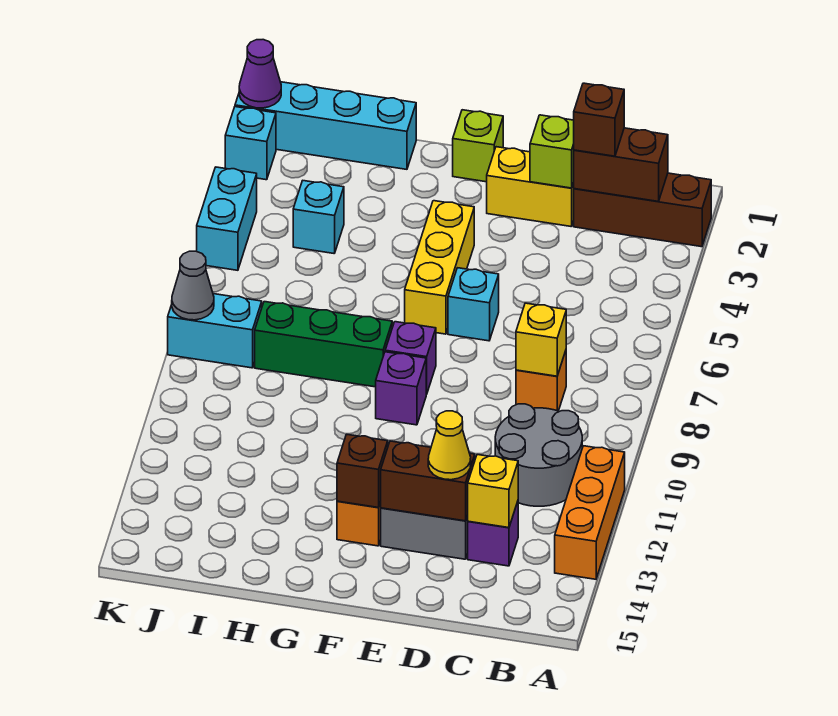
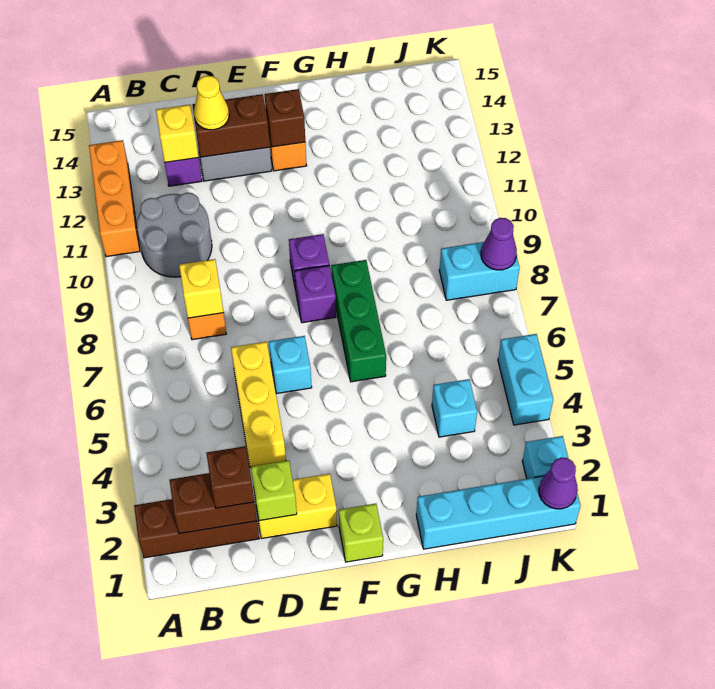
yellow 1x3 brick [405,201,474,334] -> yellow 1x3 brick moved to [231,342,286,468]
green 1x3 brick [255,302,392,387] -> green 1x3 brick turned to [331,260,386,382]
grey 1x1 cone [172,251,214,320] -> purple 1x1 cone [481,218,517,270]

